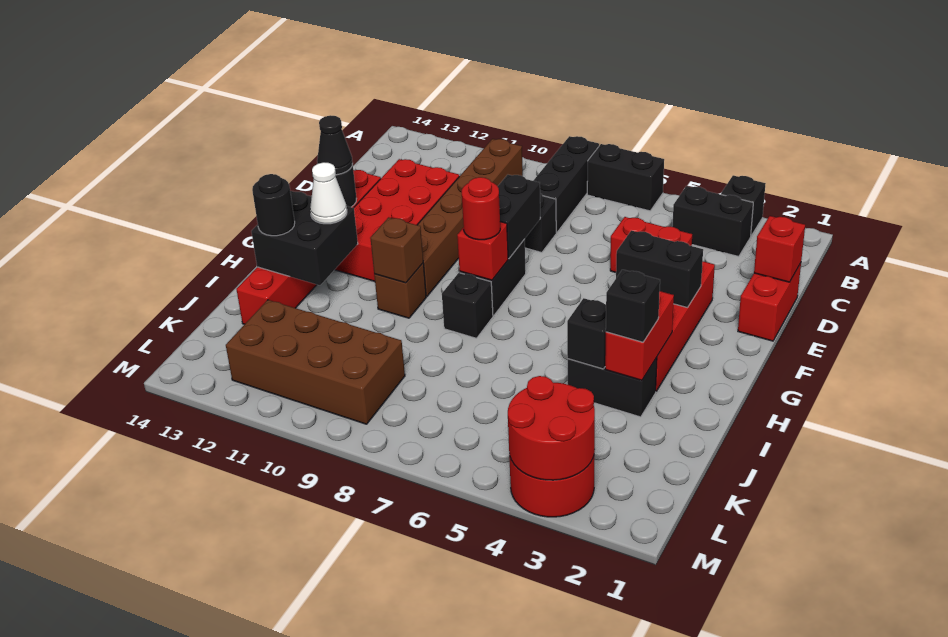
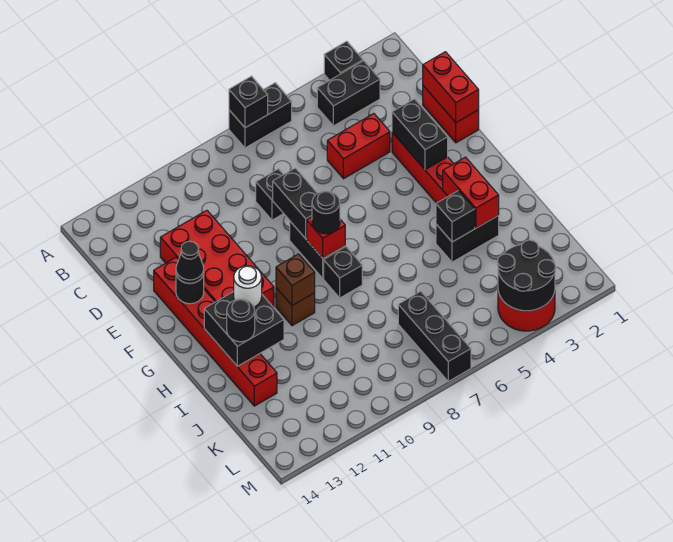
black 1x3 brick [533,136,599,233] -> black 1x3 brick moved to [398,291,471,381]
brown 1x6 brick [418,139,523,296] -> none
red 1x1 brick [754,216,805,282] -> red 1x2 brick [423,52,479,122]
black 1x2 brick [616,230,703,308] -> black 1x2 brick turned to [392,99,448,170]
red 1x1 round brick [462,177,500,240] -> black 1x1 round brick [312,191,340,234]
white 1x1 cone [310,162,347,224] -> white 1x1 round brick [234,266,262,307]
black 1x1 brick [606,270,660,342] -> black 1x1 brick moved to [229,76,268,128]
brown 2x4 brick [226,300,405,424] -> none
red 2x2 round brick [508,376,595,480] -> black 2x2 round brick [497,240,556,311]

